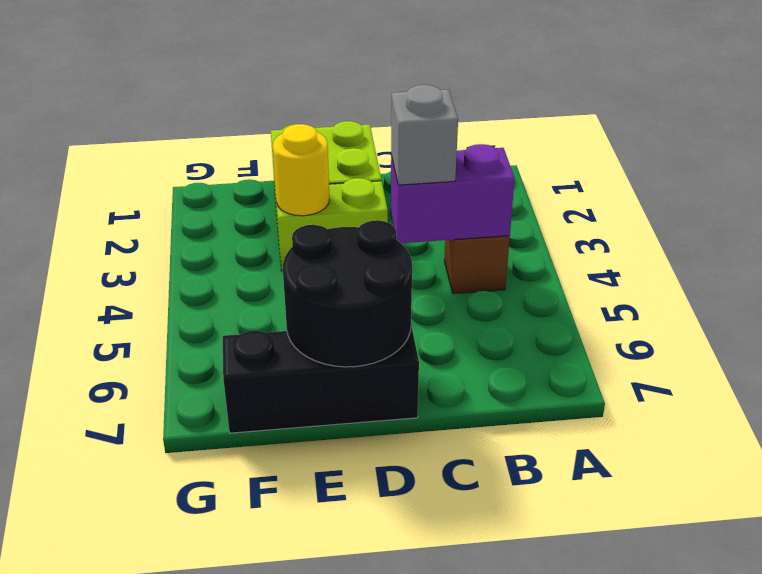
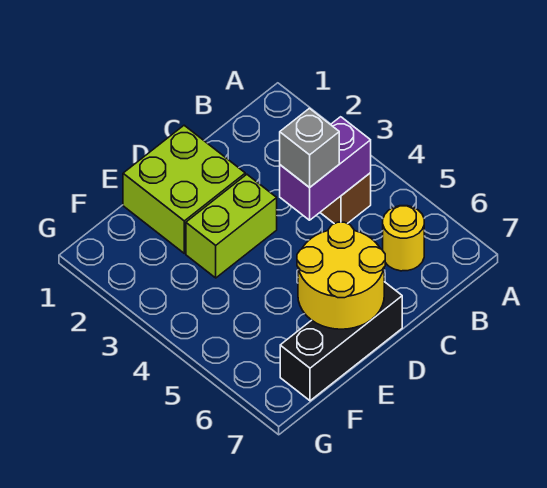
black 2x2 round brick [283,220,412,367] -> yellow 2x2 round brick [297,222,385,329]
yellow 1x1 round brick [273,124,329,216] -> yellow 1x1 round brick moved to [383,206,424,271]

